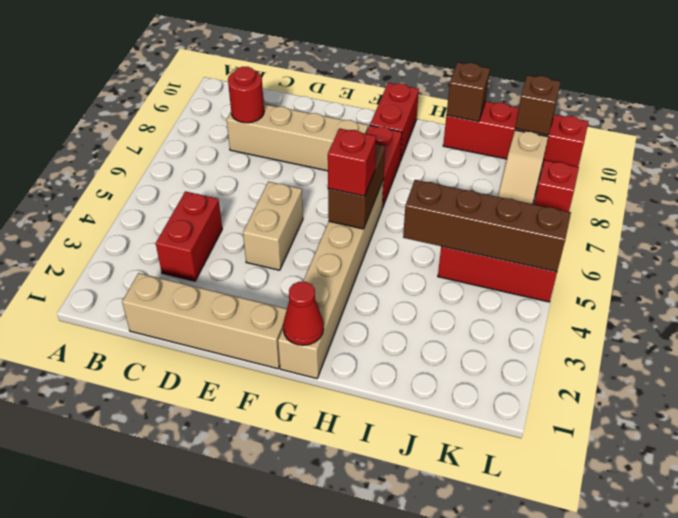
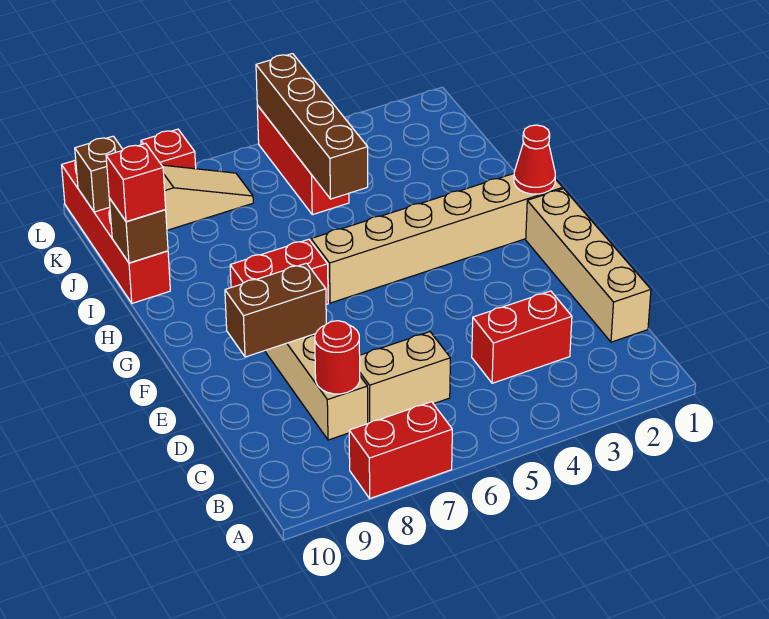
tan 1x2 brick [243,182,303,270] -> tan 1x2 brick moved to [360,332,450,423]
brown 1x2 brick [328,144,385,229] -> brown 1x2 brick moved to [225,263,326,357]
red 1x1 brick [328,128,376,196] -> red 1x1 brick moved to [106,143,166,222]
red 1x2 brick [370,83,419,161] -> red 1x2 brick moved to [349,402,452,498]

